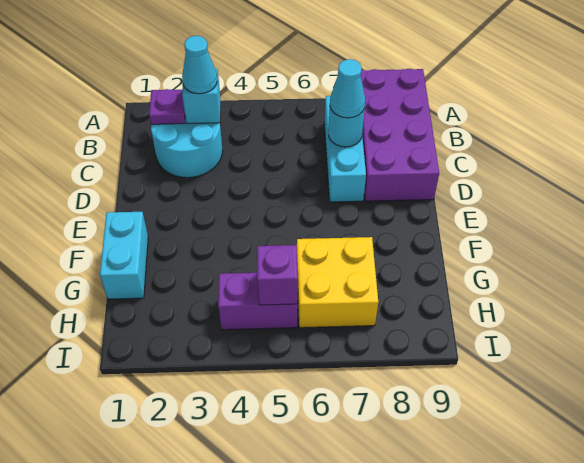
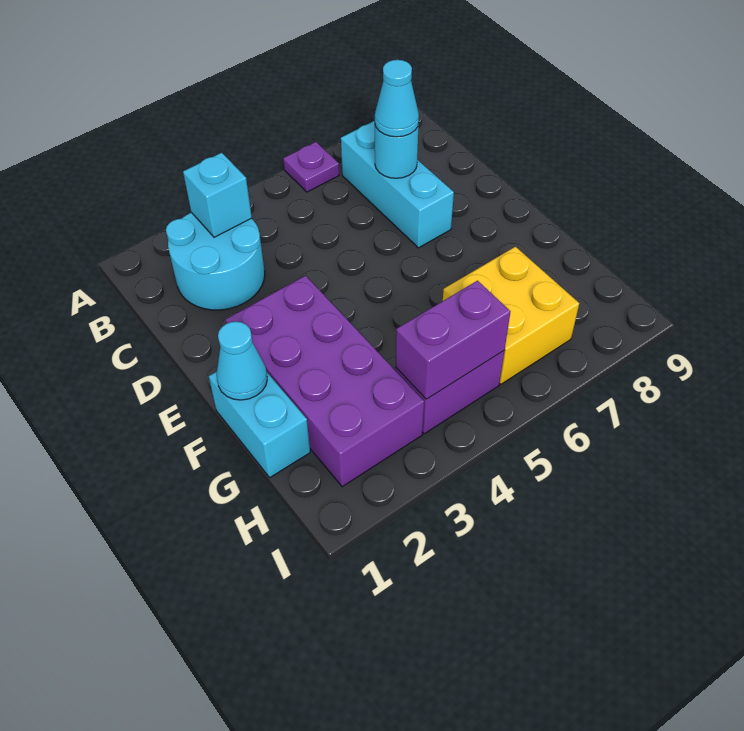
purple 2x4 brick [361,69,439,201] -> purple 2x4 brick moved to [225,276,424,487]
purple 1x1 plate [149,89,185,124] -> purple 1x1 plate moved to [283,142,339,192]
cyan 1x1 cone [182,36,217,94] -> cyan 1x1 cone moved to [217,322,267,400]
purple 1x1 brick [257,245,298,305] -> purple 1x2 brick [396,281,510,399]

